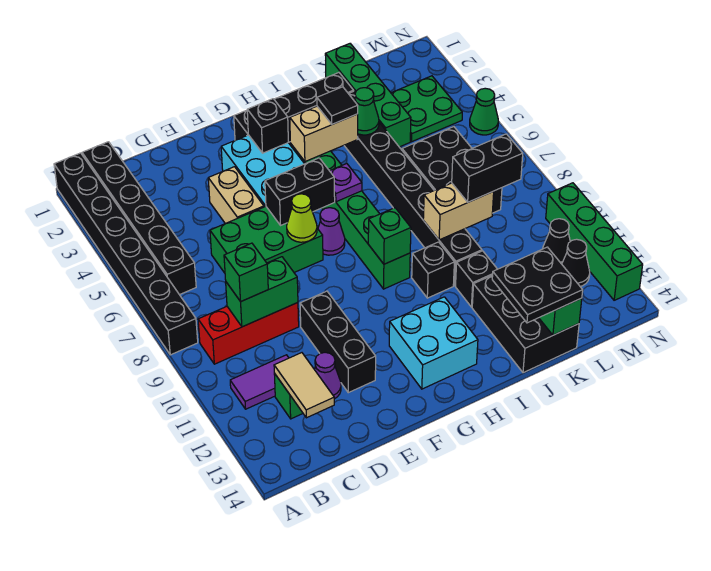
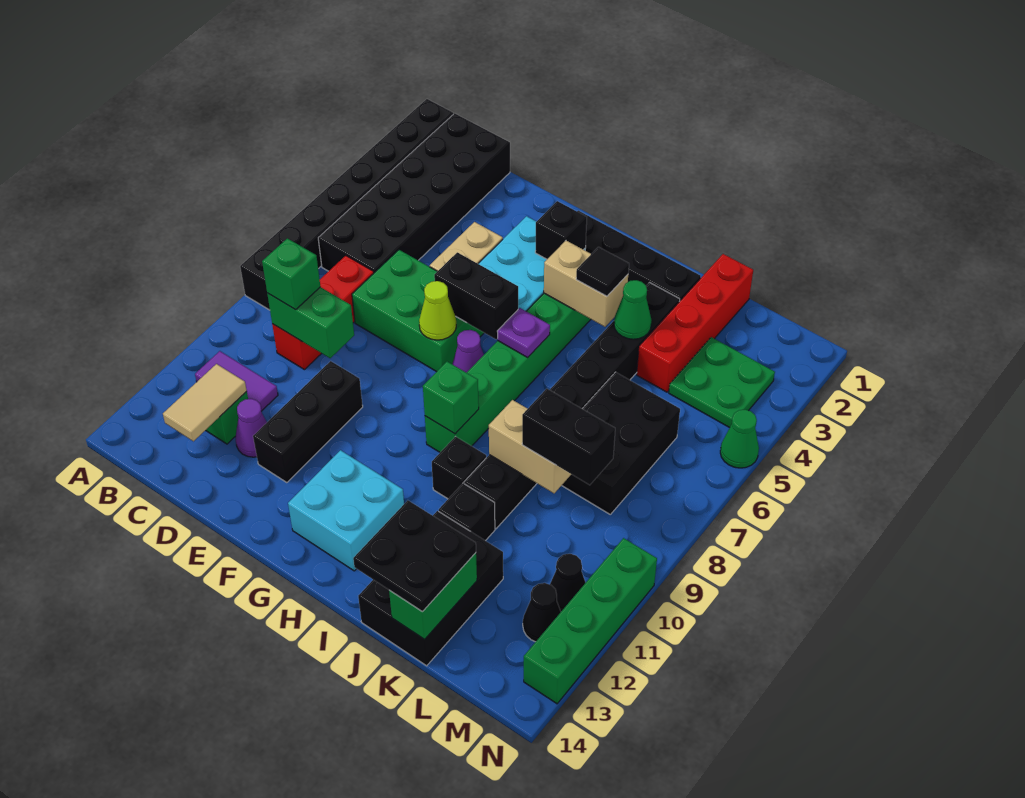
black 1x6 brick [82,142,196,295] -> black 2x6 brick [318,113,510,273]
red 1x3 brick [198,303,299,364] -> red 1x3 brick turned to [272,256,374,370]
green 1x4 brick [325,44,411,147] -> red 1x4 brick [637,254,753,392]

